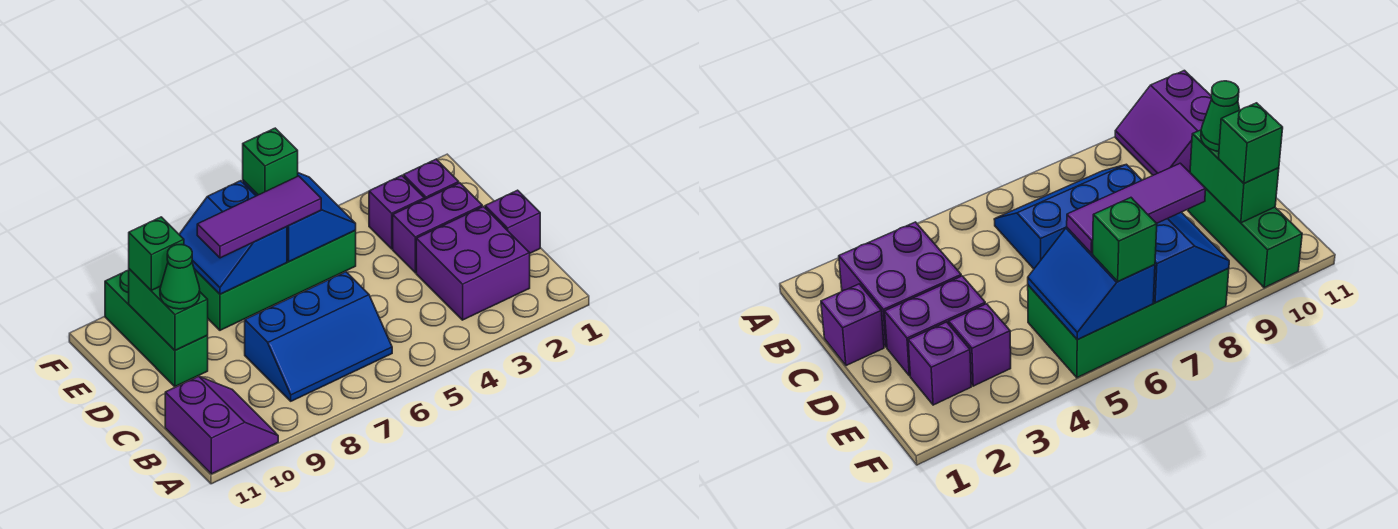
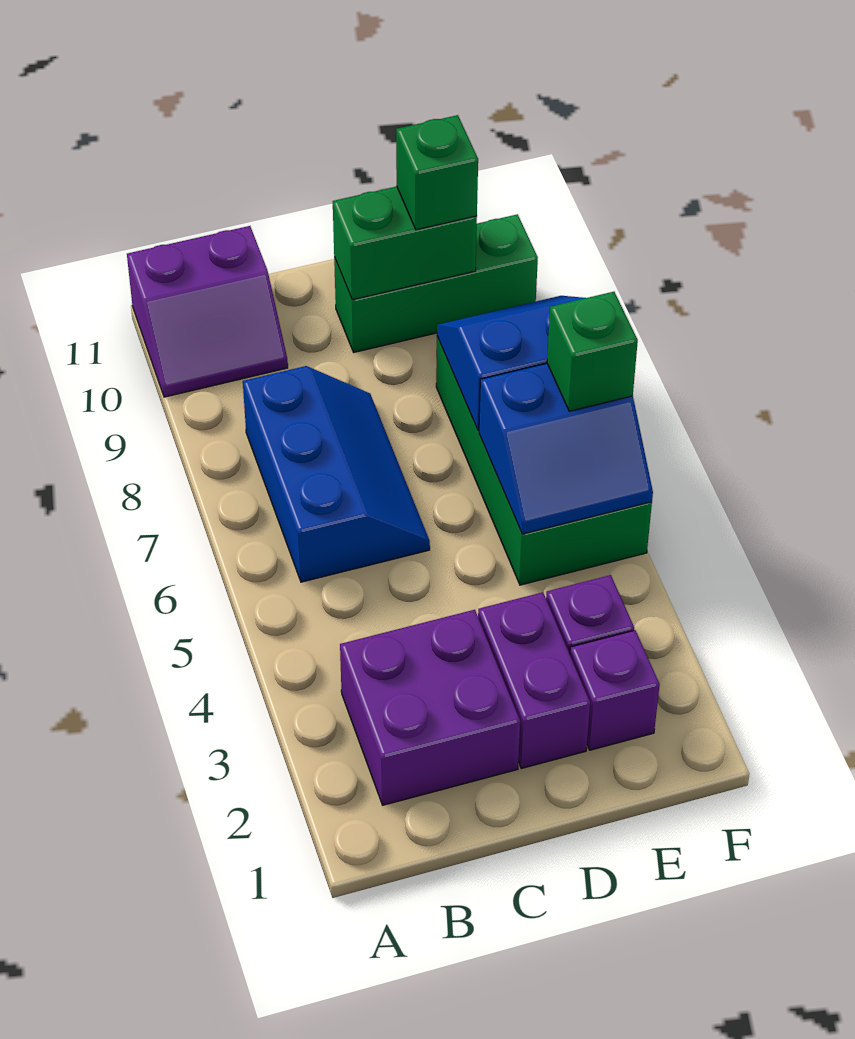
blue 2x3 slope [245,272,392,401] -> blue 2x3 slope turned to [243,366,430,582]
purple 1x1 brick [485,190,540,253] -> none
green 1x1 cone [160,245,200,309] -> none
purple 1x3 tile [197,176,321,258] -> none

